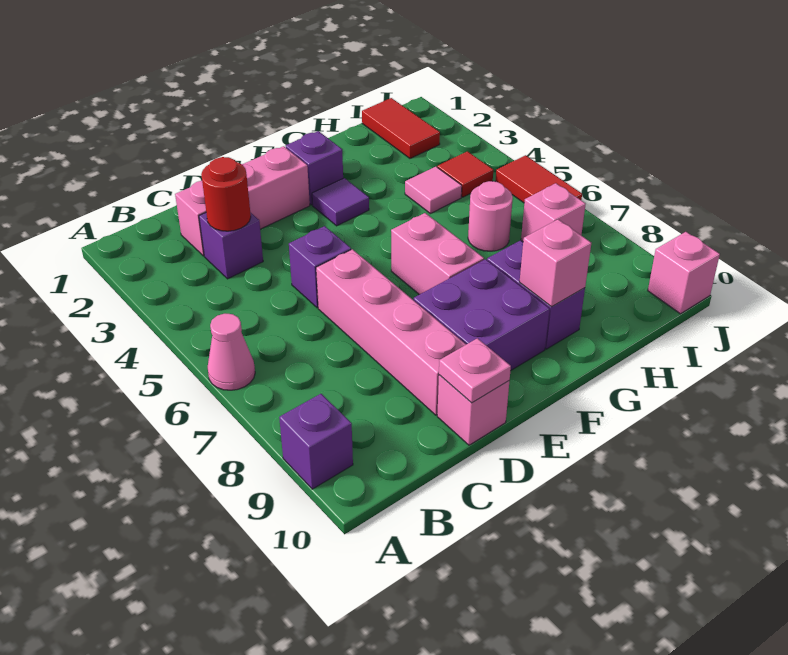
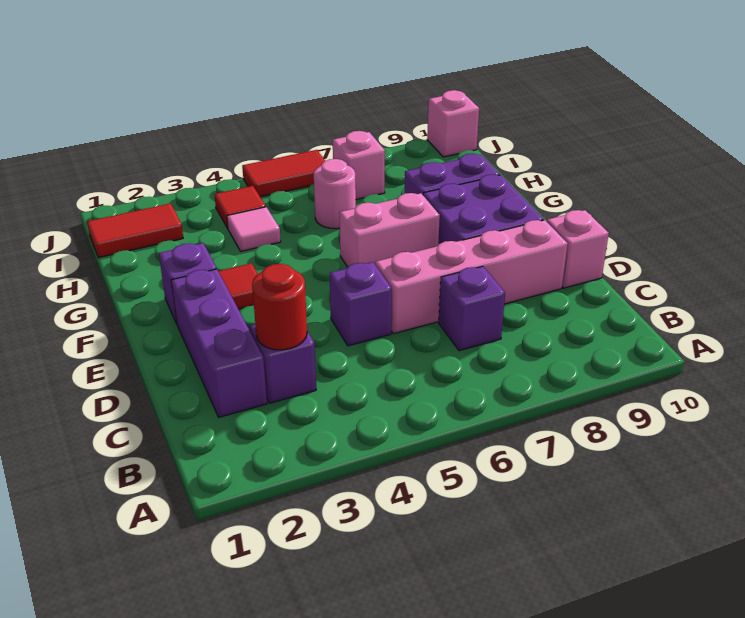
pink 1x1 cone [208,314,255,390] -> none
purple 1x1 brick [279,394,353,489] -> purple 1x1 brick moved to [439,266,505,351]
pink 1x3 brick [175,146,310,256] -> purple 1x3 brick [171,269,267,417]
pink 1x1 plate [439,338,511,403] -> none
purple 1x1 tile [312,178,369,226] -> red 1x1 tile [218,263,258,309]
pink 1x1 brick [520,219,591,307] -> none

